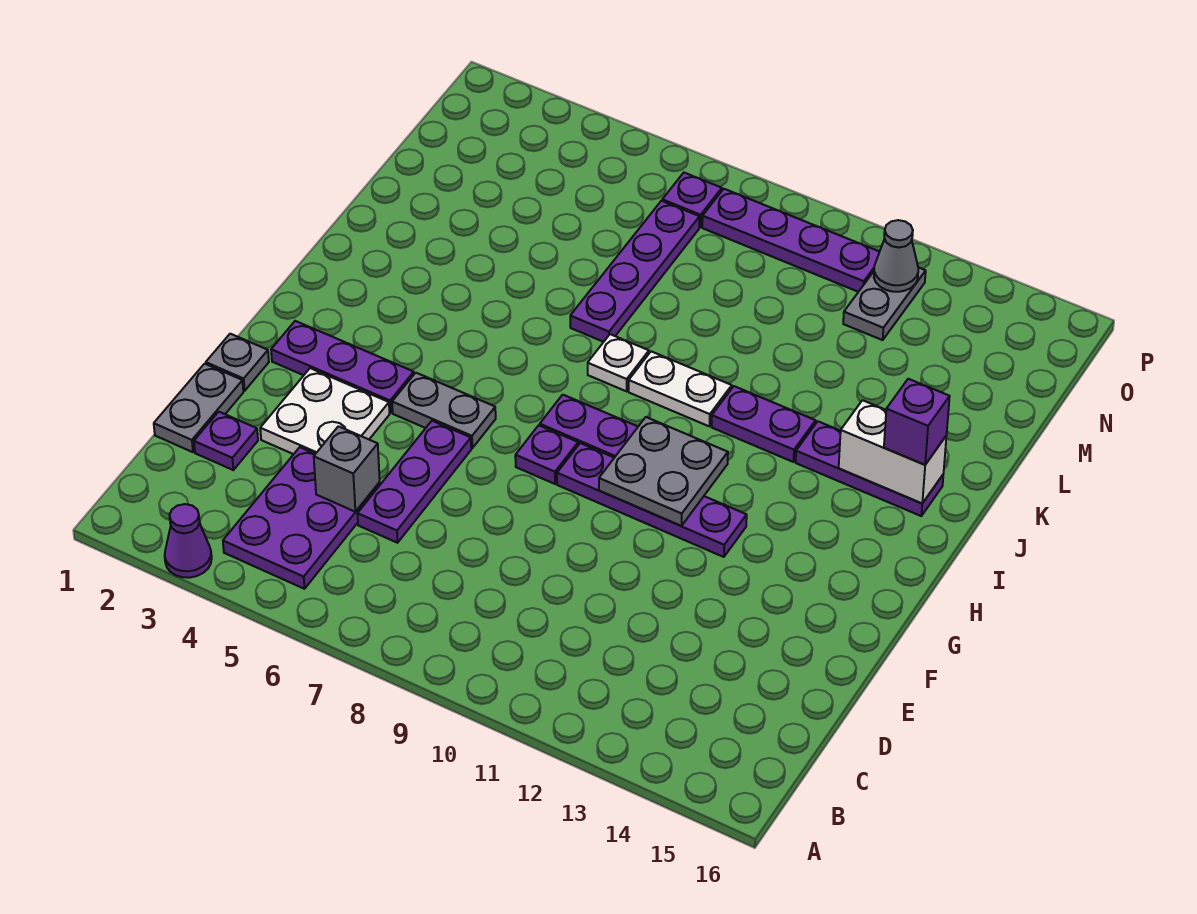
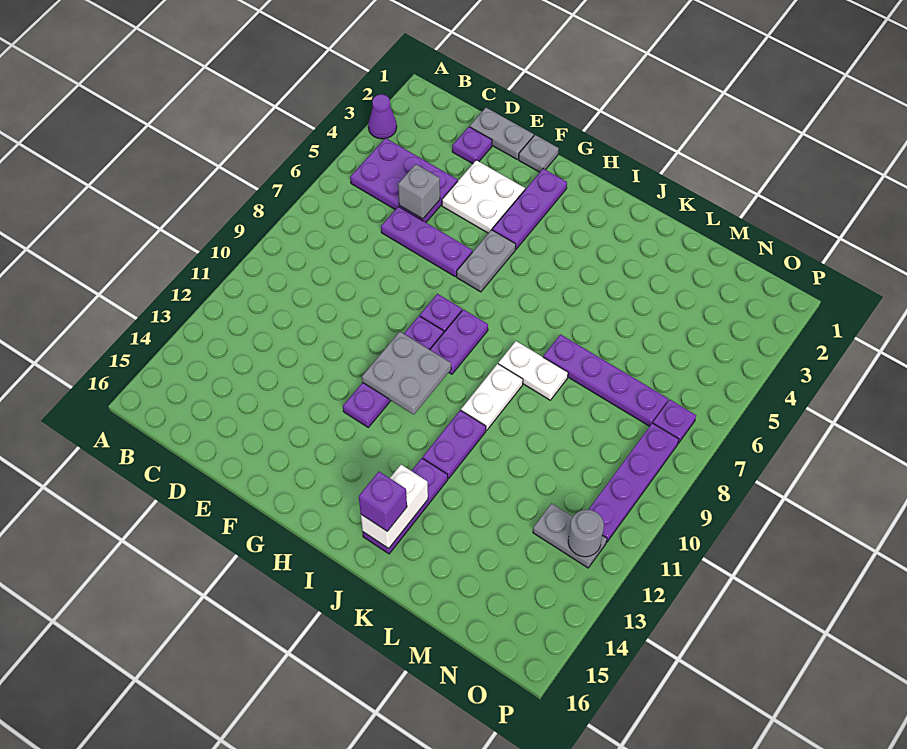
white 1x1 plate [588,334,649,391] -> white 1x2 plate [498,341,568,400]
grey 1x1 cone [874,220,918,292] -> grey 1x1 round brick [568,510,604,557]

